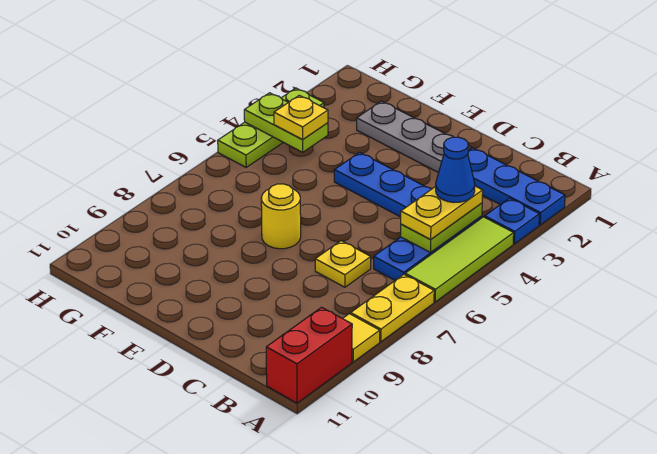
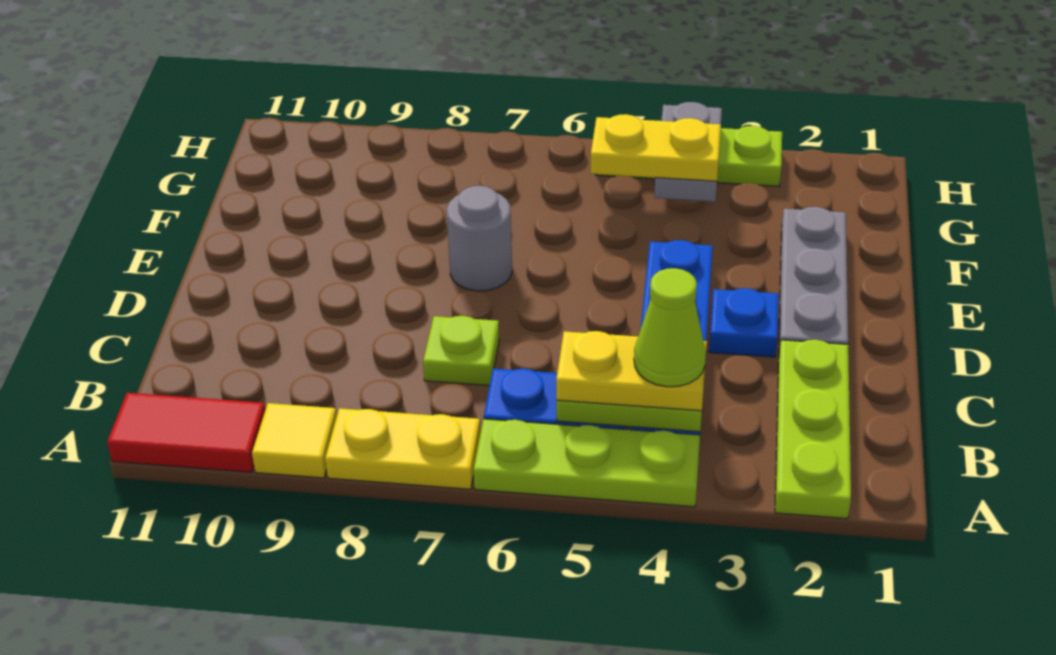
blue 1x3 plate [468,148,565,225] -> lime 1x3 plate [775,340,851,519]
blue 1x1 plate [485,198,539,244] -> blue 1x1 plate moved to [709,288,778,357]
lime 1x3 tile [405,217,514,302] -> lime 1x3 plate [474,419,700,507]
red 1x2 brick [266,307,352,403] -> red 1x2 tile [107,393,265,472]
blue 1x1 cone [436,137,475,202] -> lime 1x1 cone [634,268,706,387]
yellow 1x1 plate [315,241,371,287] -> lime 1x1 plate [423,316,499,386]
yellow 1x1 round brick [261,184,301,249] -> grey 1x1 round brick [447,186,512,291]
lime 1x2 plate [244,93,328,152] -> grey 1x2 plate [654,102,722,202]
yellow 1x1 plate [274,95,328,140] -> yellow 1x2 plate [591,114,721,181]

